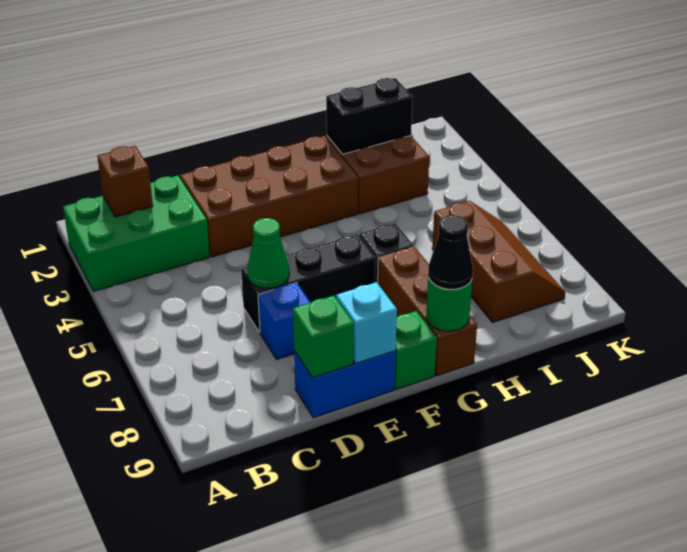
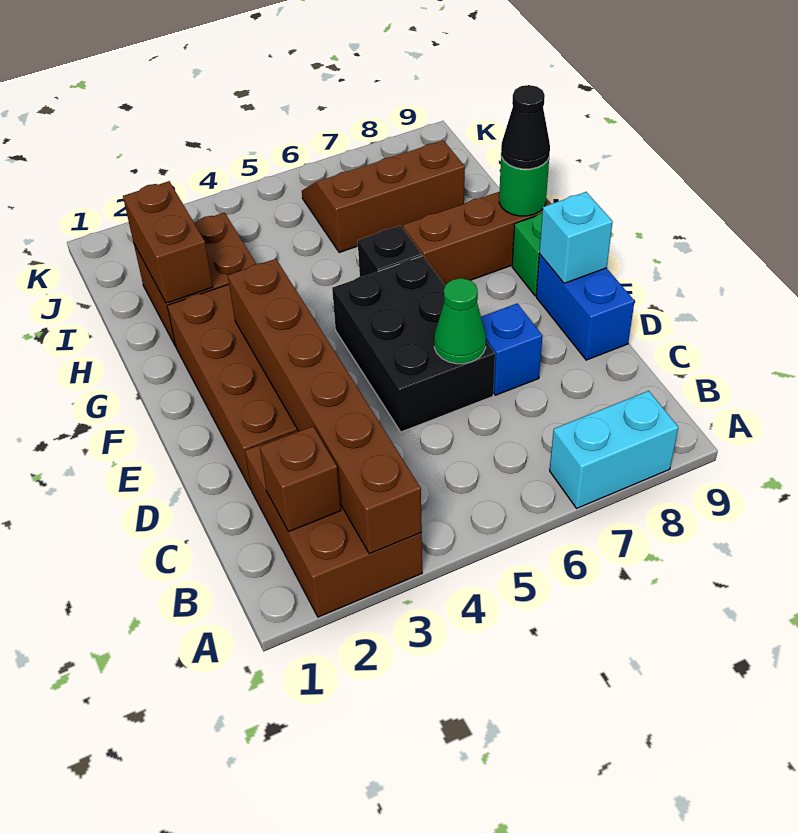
green 2x3 brick [63,175,210,291] -> brown 2x3 brick [245,430,422,617]
none -> brown 1x6 brick [228,259,422,554]
none -> cyan 1x2 brick [550,391,678,508]
black 1x3 brick [241,234,375,332] -> black 2x3 brick [332,256,495,432]
green 1x1 brick [293,296,354,378] -> none
black 1x2 brick [326,78,413,154] -> brown 1x2 brick [123,181,213,303]

